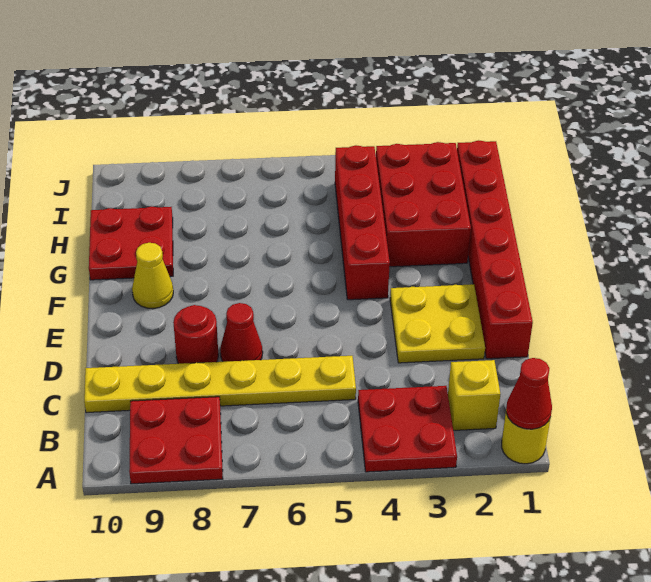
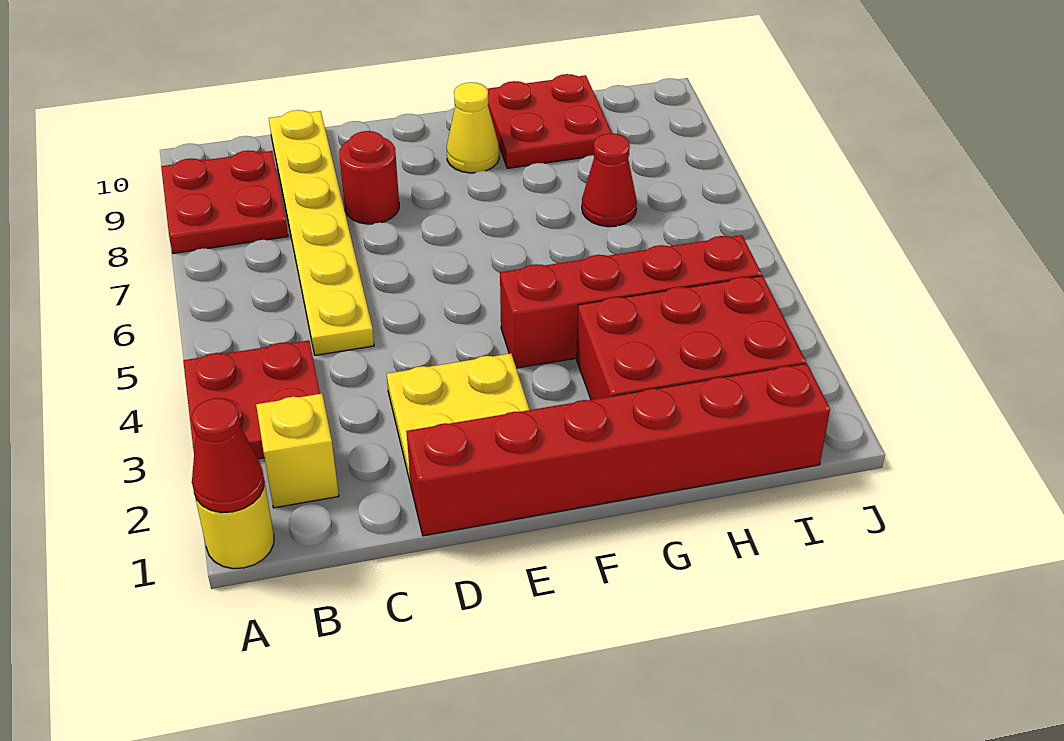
red 1x1 cone [220,303,263,362] -> red 1x1 cone moved to [582,133,637,227]

